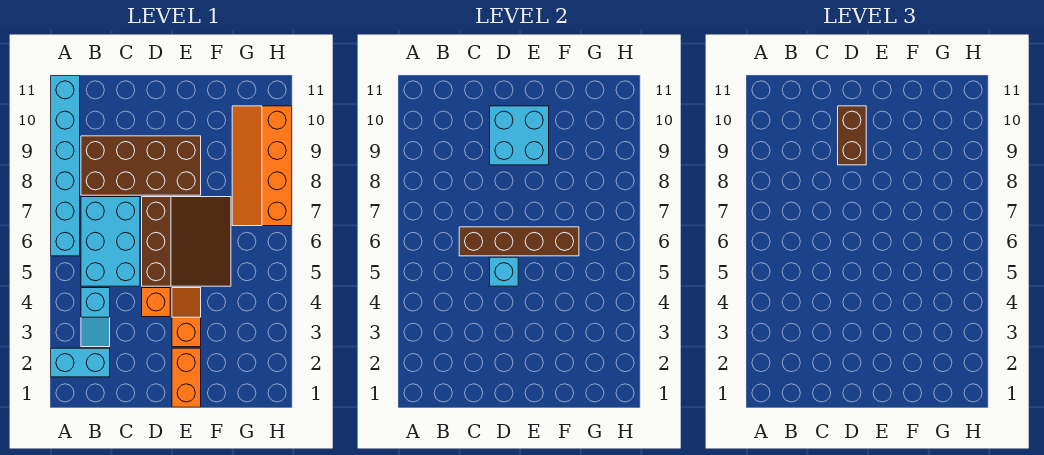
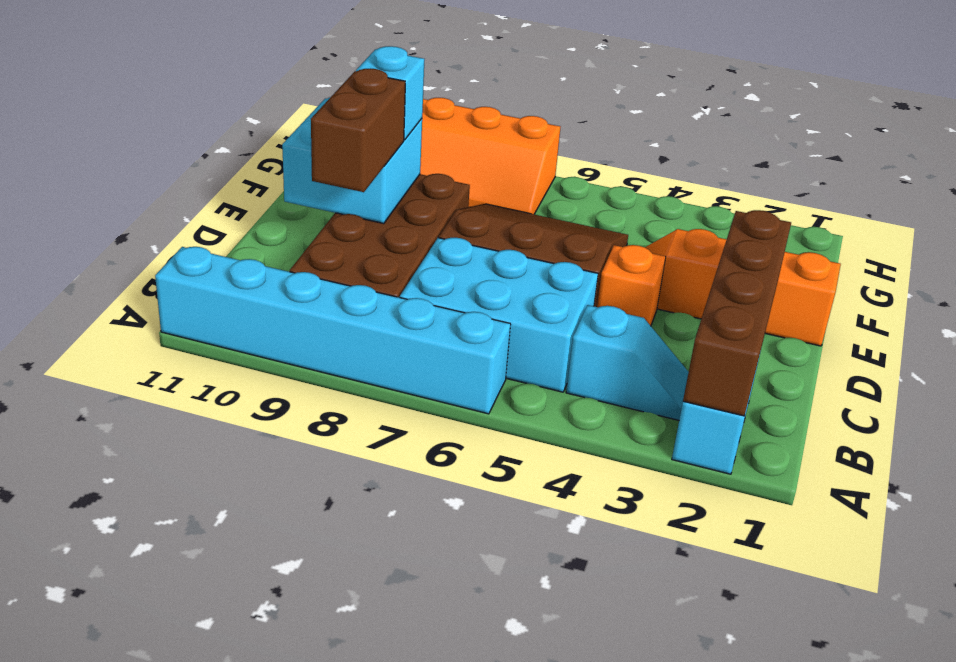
brown 1x4 brick [459,227,579,256] -> brown 1x4 brick moved to [683,210,791,416]
cyan 1x1 brick [490,257,518,286] -> cyan 1x1 brick moved to [356,46,424,140]
brown 1x2 brick [838,106,866,165] -> brown 1x2 brick turned to [311,68,405,192]

